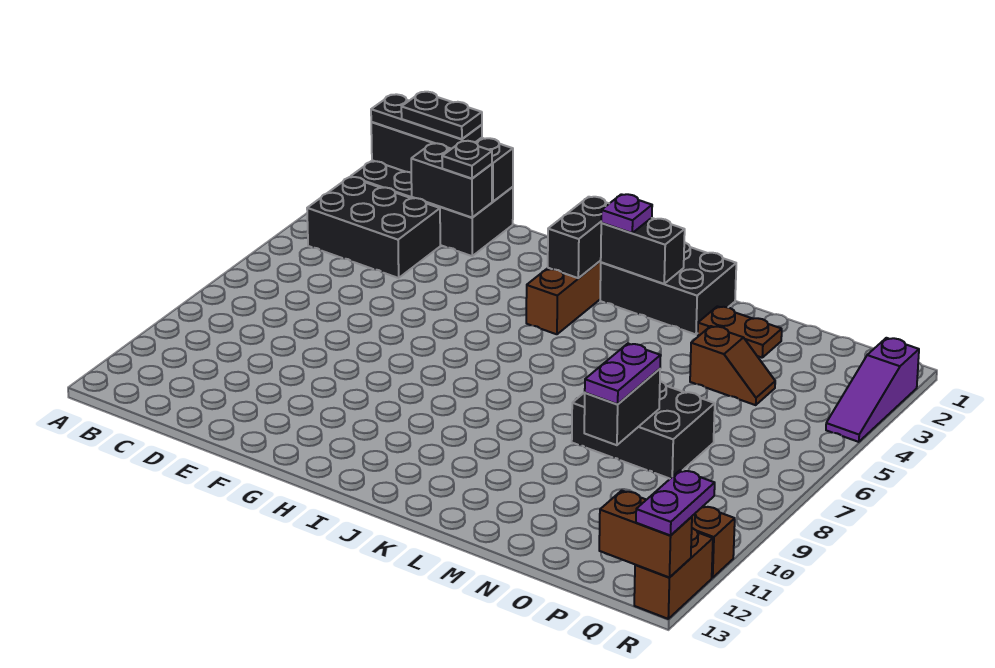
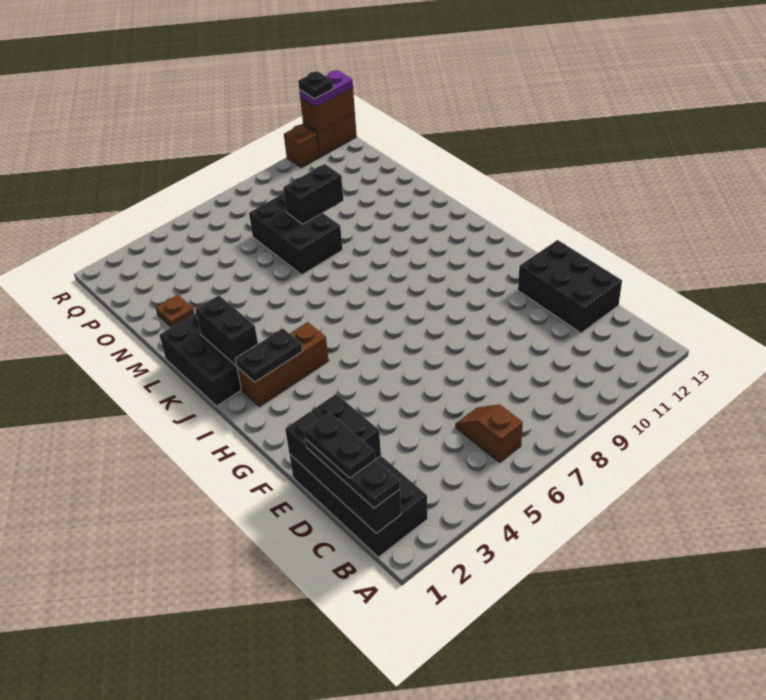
black 2x3 brick [307,177,440,278] -> black 2x3 brick moved to [518,240,622,333]
black 1x1 plate [442,141,492,179] -> black 1x1 plate moved to [298,71,333,99]
black 1x2 brick [548,197,609,278] -> black 1x2 plate [235,329,302,382]
purple 1x1 plate [601,194,652,233] -> none
brown 1x2 plate [698,306,782,358] -> brown 1x1 plate [156,295,195,327]
brown 1x2 slope [690,326,775,405] -> brown 1x2 slope moved to [455,404,523,463]
purple 1x2 plate [585,344,661,404] -> none
brown 1x2 brick [599,490,692,578] -> brown 1x2 brick turned to [300,88,355,133]
purple 1x3 slope [826,338,919,442] -> none

